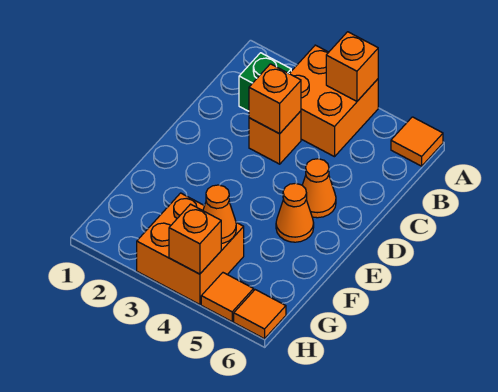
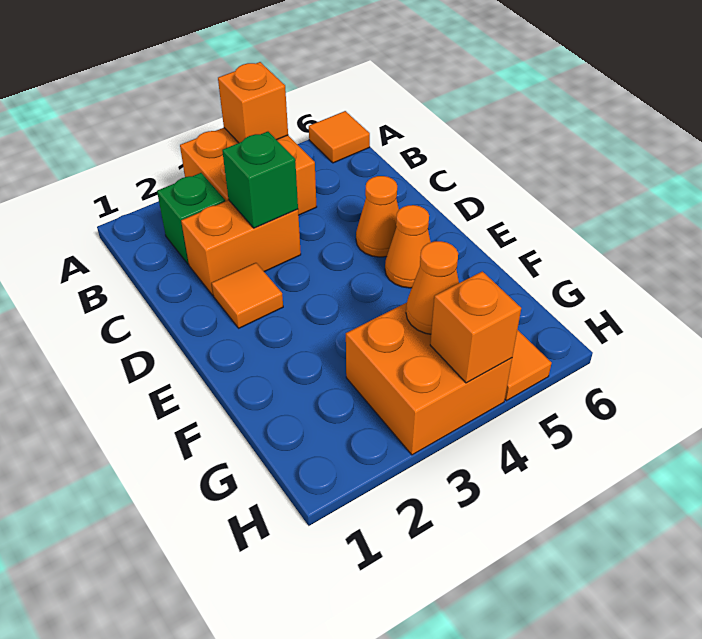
orange 1x1 brick [249,111,301,164] -> orange 1x2 brick [181,200,301,295]
orange 1x1 brick [249,64,301,134] -> green 1x1 brick [222,132,298,228]
orange 1x1 tile [234,290,286,339] -> orange 1x1 tile moved to [212,263,283,328]

